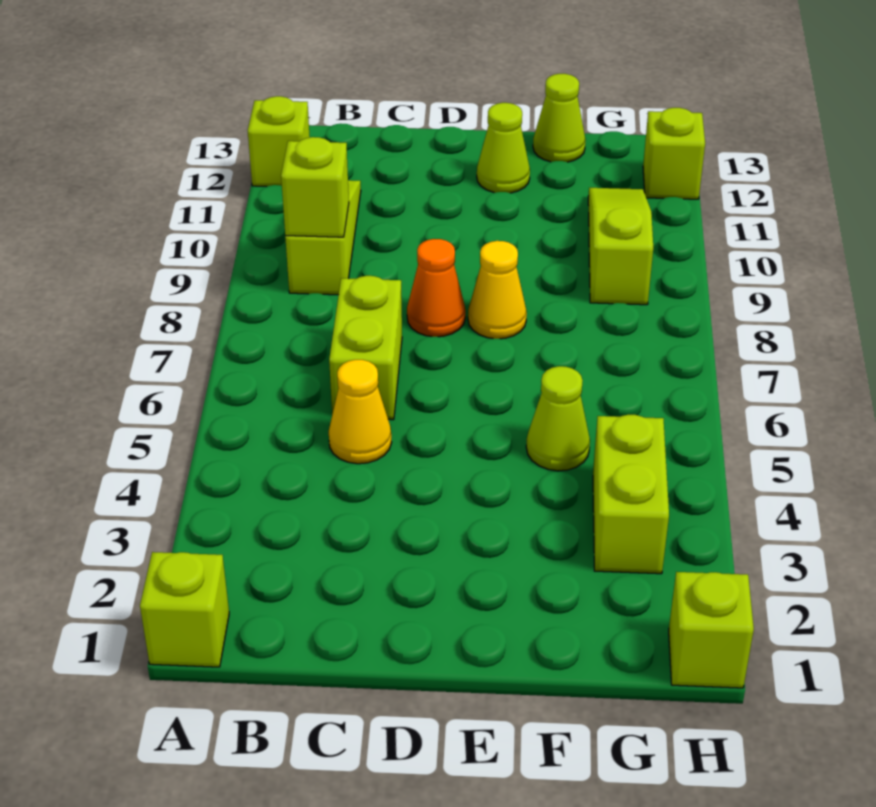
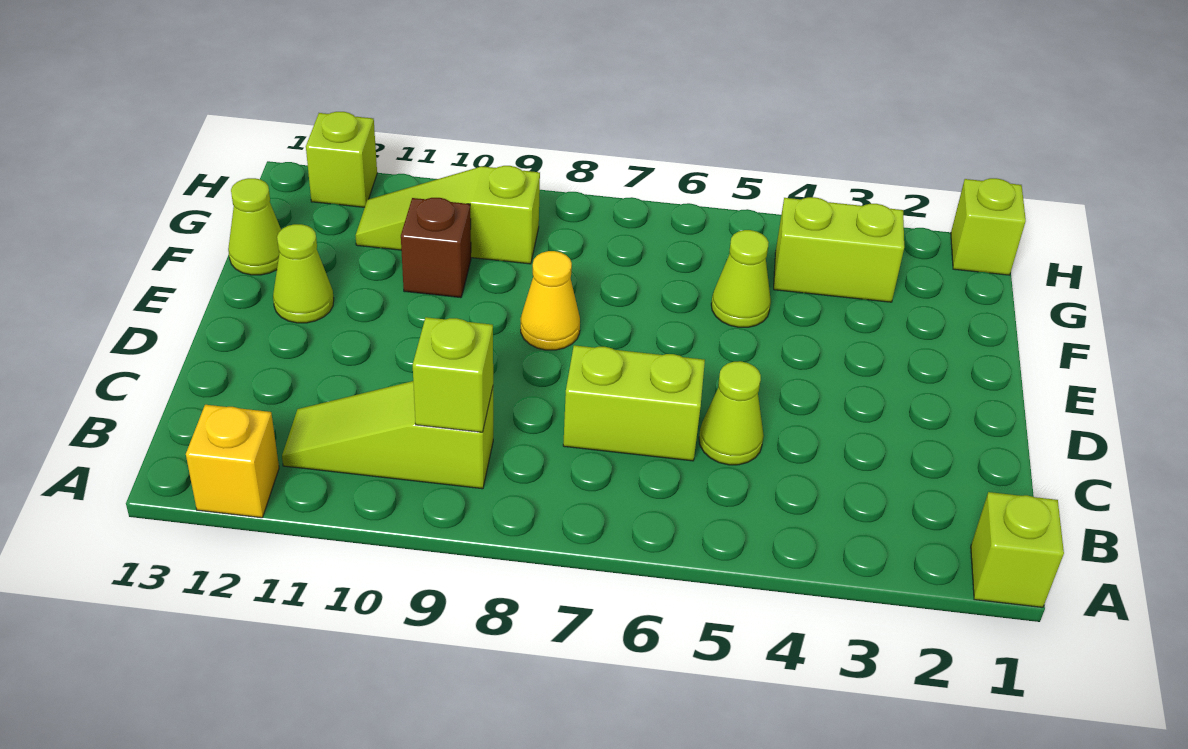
lime 1x1 brick [248,96,310,187] -> yellow 1x1 brick [186,405,279,518]
yellow 1x1 cone [329,360,392,464] -> lime 1x1 cone [699,361,764,465]
orange 1x1 cone [407,239,465,337] -> none
none -> brown 1x1 brick [401,198,471,298]

